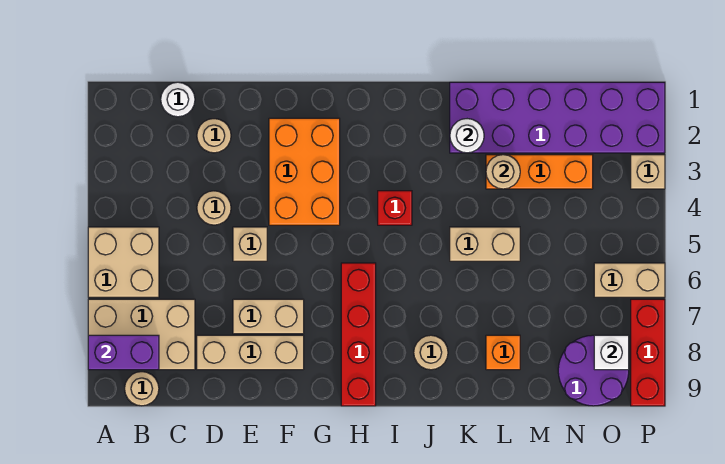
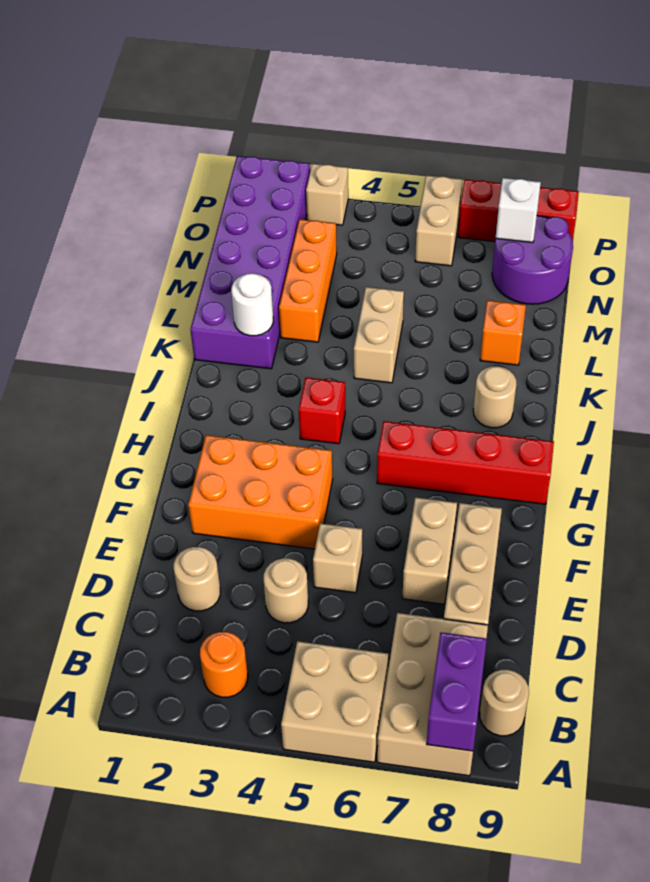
none -> orange 1x1 round brick [200,632,248,697]
white 1x1 round brick [161,82,195,117] -> none
tan 1x1 round brick [486,155,520,189] -> none

